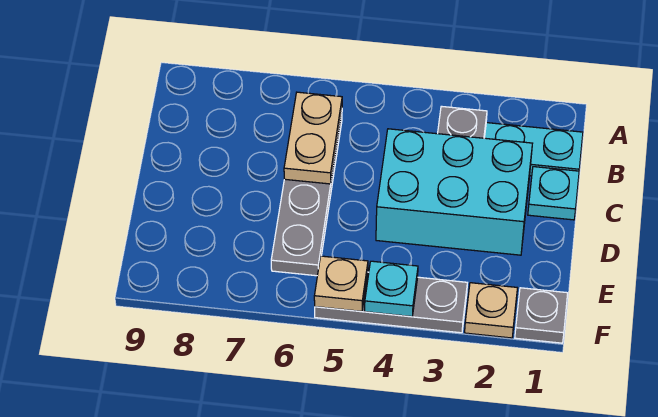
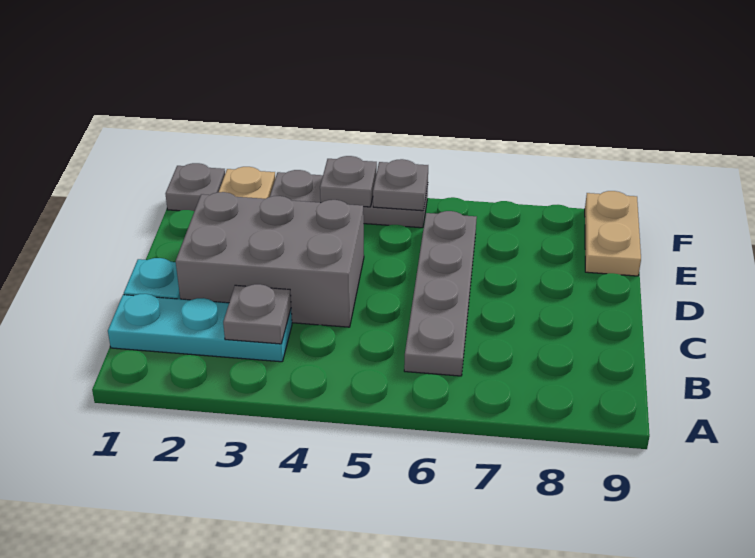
tan 1x2 plate [284,92,342,184] -> tan 1x2 plate moved to [585,191,641,276]
cyan 2x3 brick [376,129,533,255] -> grey 2x3 brick [176,192,364,327]
cyan 1x1 plate [365,261,418,317] -> grey 1x1 plate [320,156,377,207]
tan 1x1 plate [314,256,368,311] -> grey 1x1 plate [373,159,428,211]

